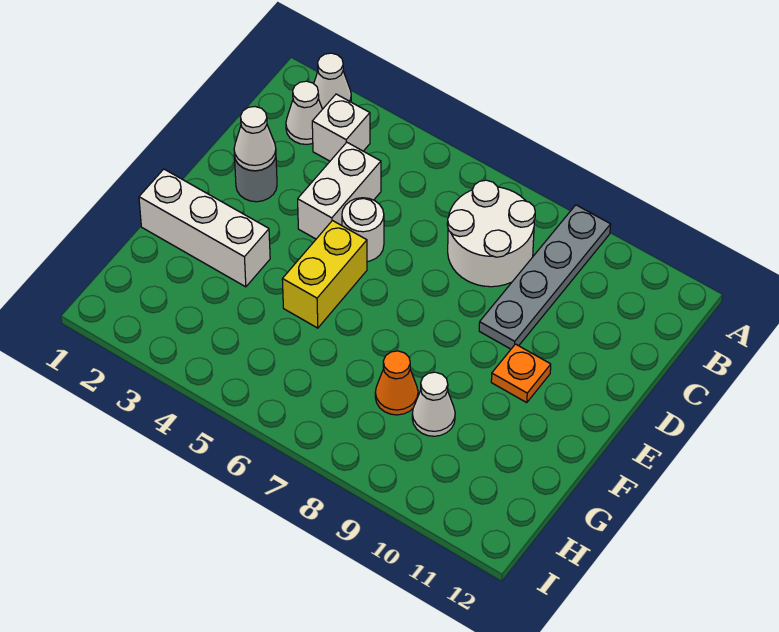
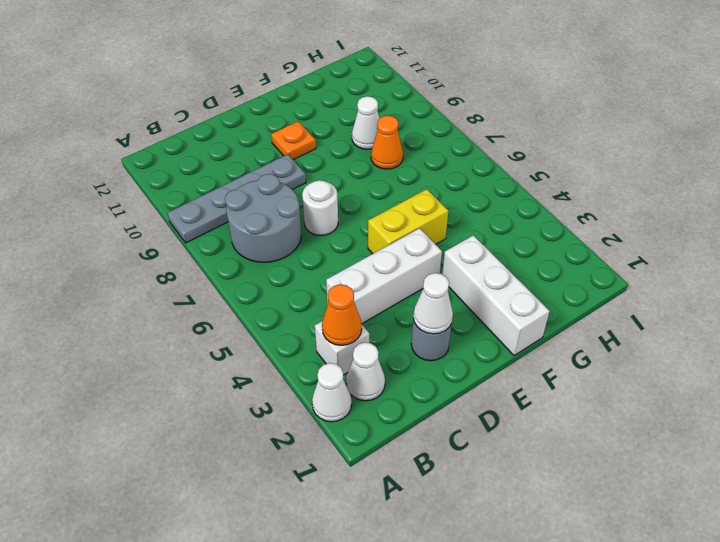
none -> orange 1x1 cone [322,284,362,345]
white 2x2 round brick [447,180,535,287] -> grey 2x2 round brick [225,174,301,262]
white 1x2 brick [298,142,381,239] -> white 1x3 brick [326,228,442,324]
white 1x1 round brick [342,198,384,261] -> white 1x1 round brick moved to [302,180,338,236]

